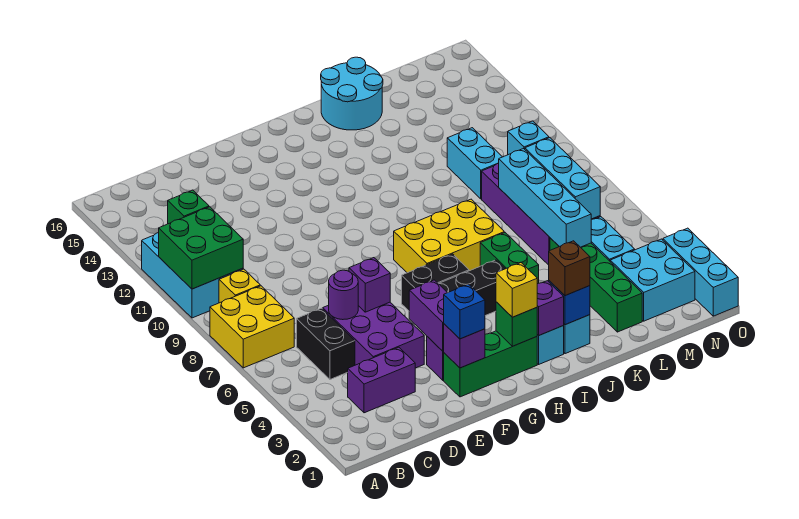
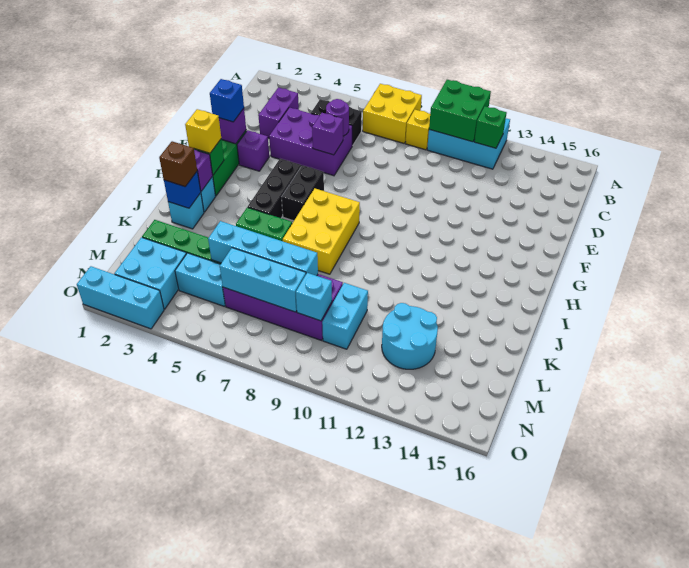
purple 1x2 brick [409,280,447,351] -> none
cyan 2x2 round brick [321,57,383,130] -> cyan 2x2 round brick moved to [382,303,438,369]
cyan 1x2 brick [447,128,502,199] -> cyan 1x2 brick turned to [322,283,368,349]

